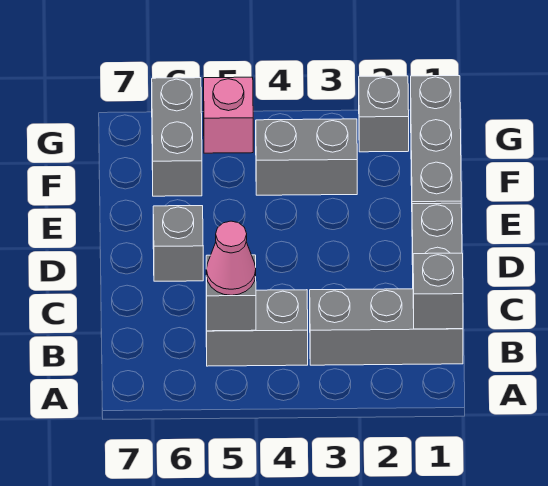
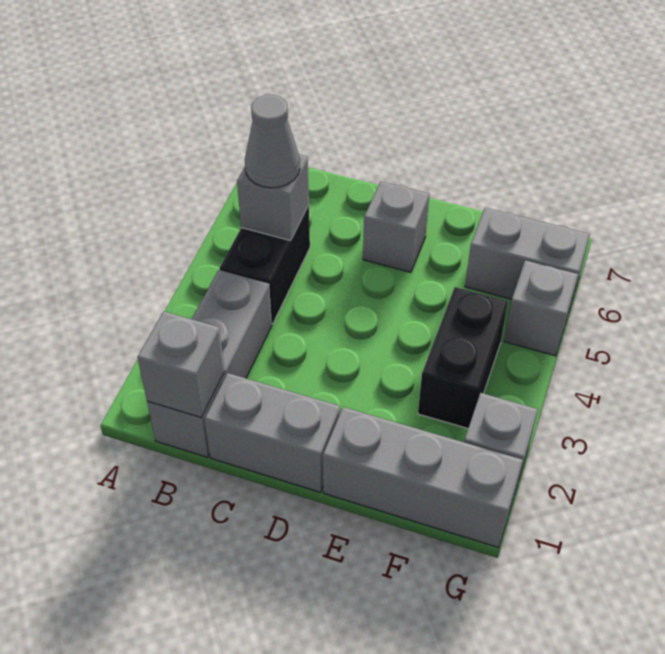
grey 1x2 brick [206,290,308,366] -> black 1x2 brick [220,205,310,324]
pink 1x1 cone [206,221,256,295] -> grey 1x1 cone [245,95,300,188]
grey 1x2 brick [256,119,357,195] -> black 1x2 brick [418,287,508,428]
pink 1x1 brick [204,77,253,153] -> grey 1x1 brick [504,260,578,356]

